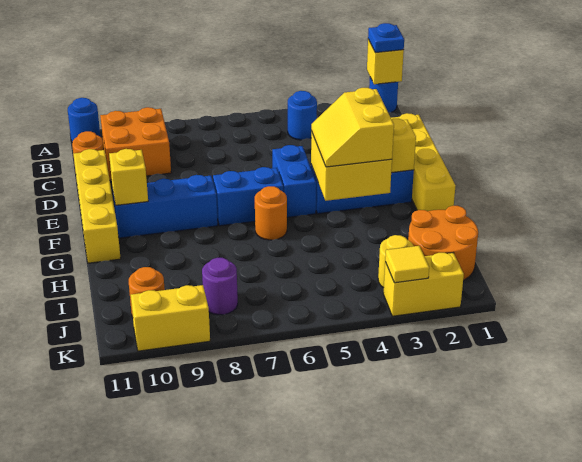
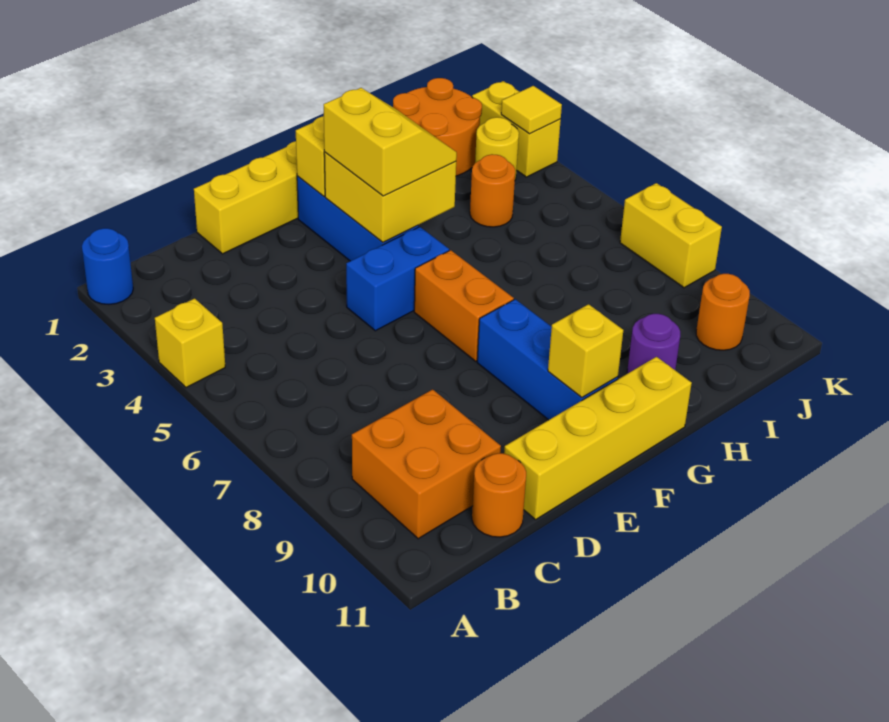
yellow 1x1 brick [367,39,404,84] -> yellow 1x1 brick moved to [155,298,225,388]
blue 1x1 plate [368,23,404,53] -> none
blue 1x1 round brick [68,98,100,141] -> none
blue 1x1 round brick [288,91,317,140] -> none
yellow 2x2 slope [311,88,394,167] -> yellow 2x2 slope turned to [324,88,457,196]
blue 1x2 brick [213,167,283,226] -> orange 1x2 brick [414,250,514,361]
orange 1x1 round brick [255,186,287,240] -> orange 1x1 round brick moved to [470,154,515,227]
purple 1x1 round brick [202,258,238,315] -> purple 1x1 round brick moved to [627,314,680,374]
yellow 1x2 brick [131,285,210,351] -> yellow 1x2 brick moved to [620,183,722,288]

